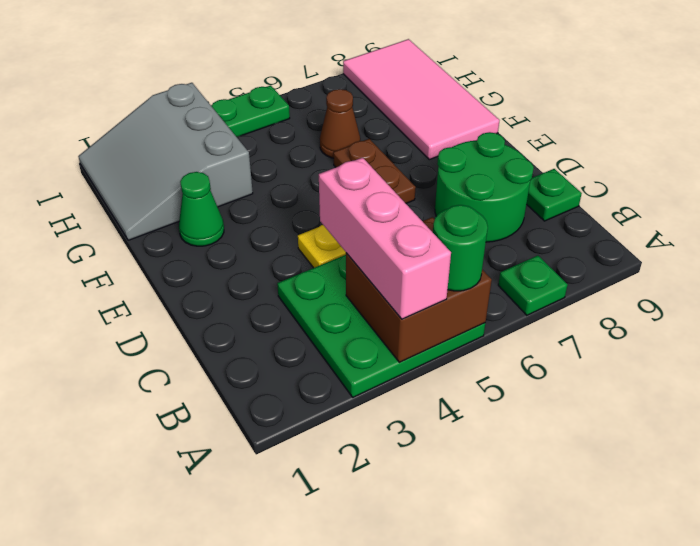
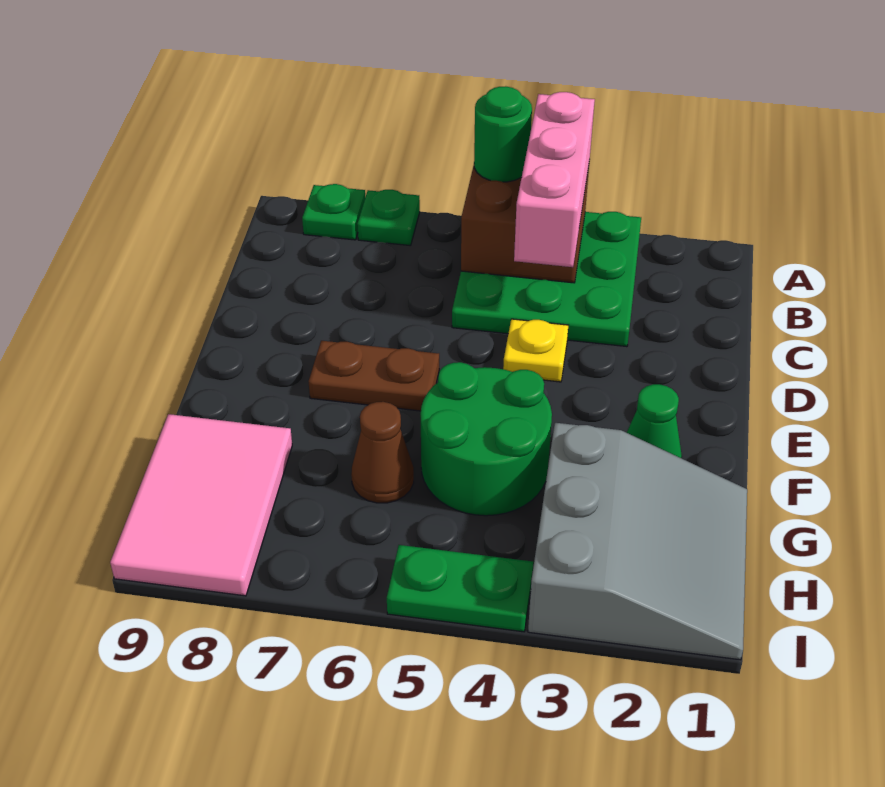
green 2x2 round brick [435,132,534,242] -> green 2x2 round brick moved to [420,362,552,516]
green 1x1 plate [527,169,582,221] -> green 1x1 plate moved to [302,184,365,240]
brown 1x2 plate [333,139,416,203] -> brown 1x2 plate turned to [309,341,439,411]
pink 2x4 tile [343,39,500,160] -> pink 2x3 tile [110,414,292,596]

